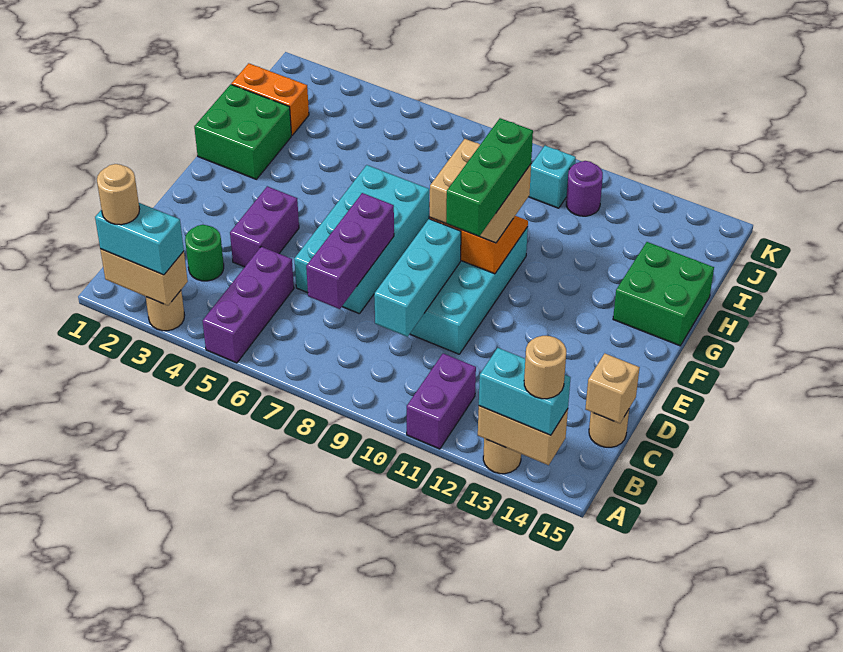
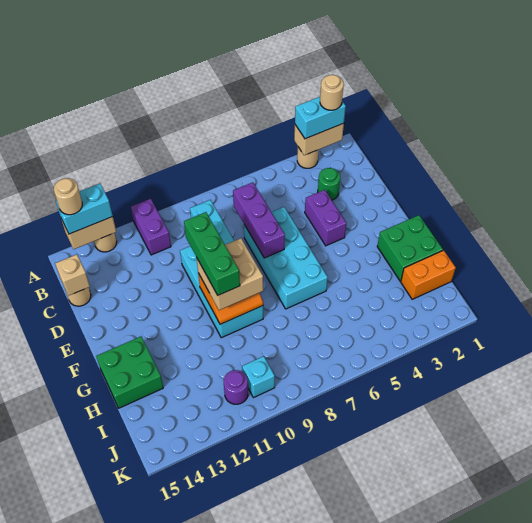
purple 1x3 brick [203,247,294,363] -> none

